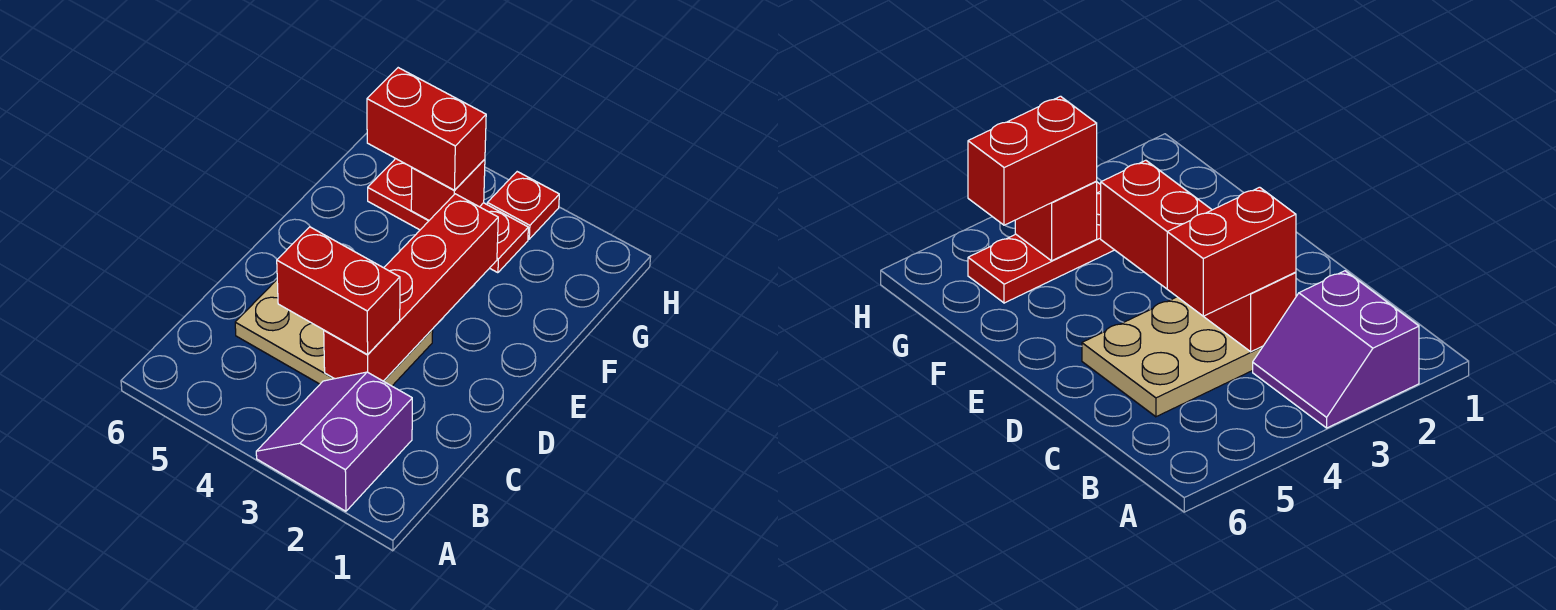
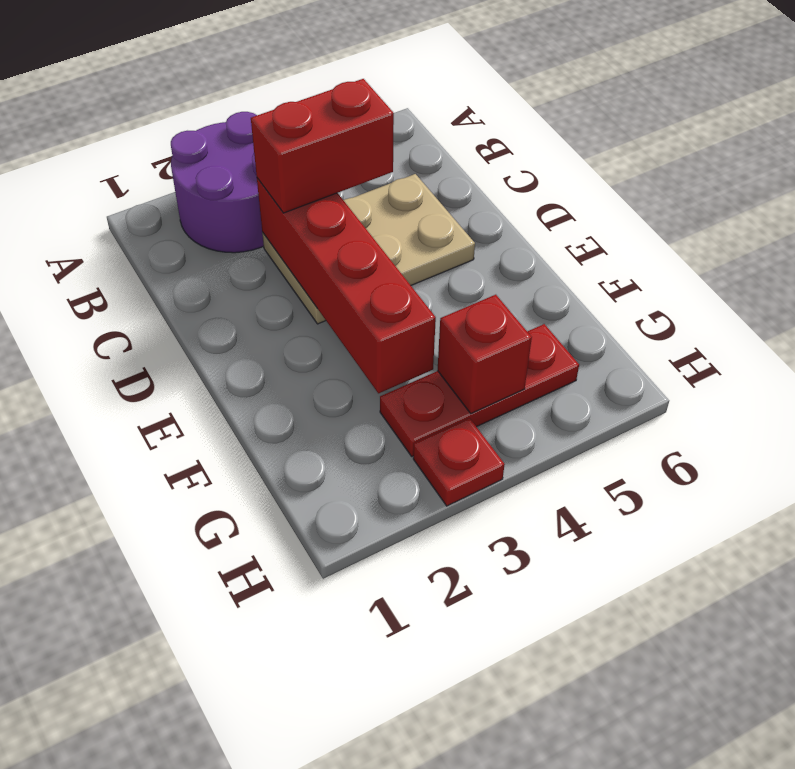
purple 2x2 slope [256,372,412,511] -> purple 2x2 round brick [171,112,264,253]
red 1x2 brick [367,68,486,190] -> none

